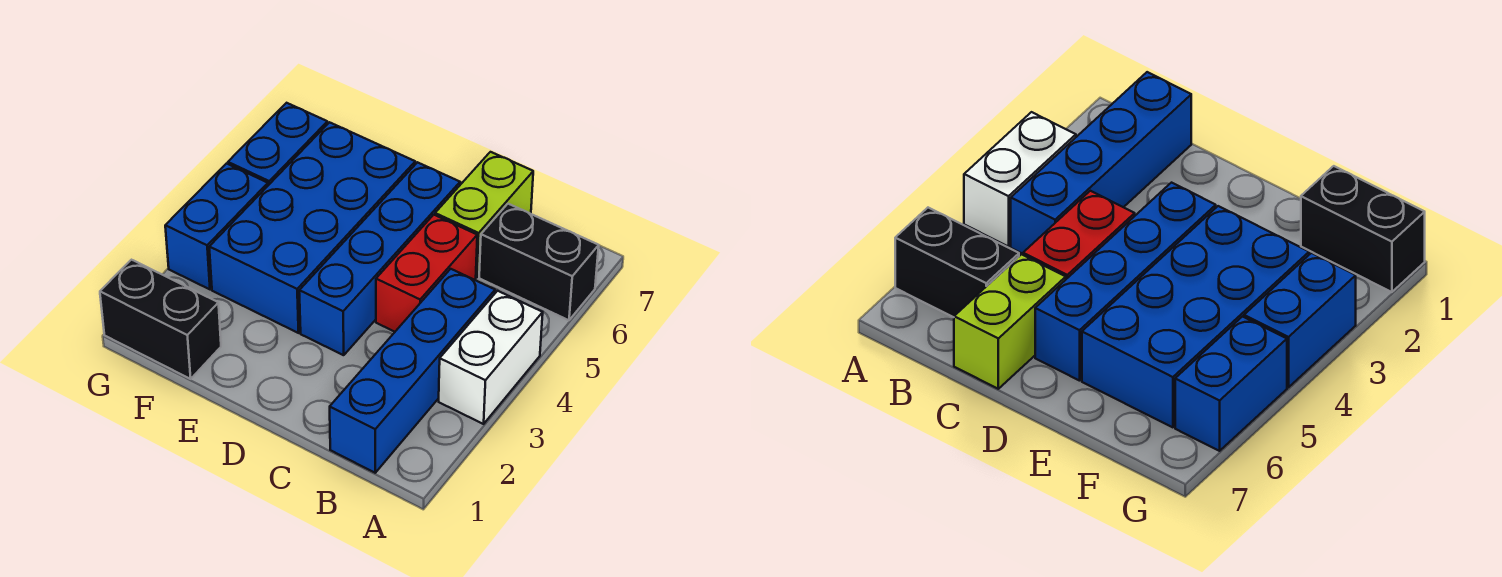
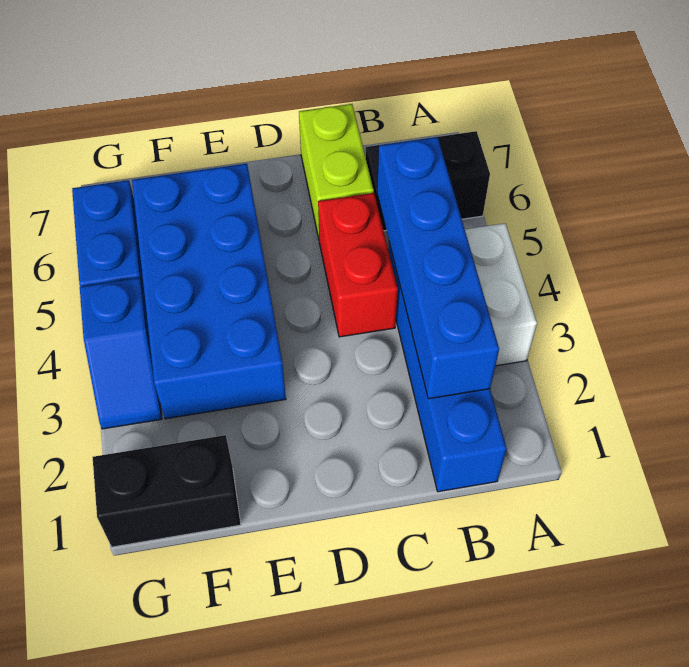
blue 1x4 brick [299,162,460,355] -> blue 1x4 brick moved to [377,137,499,399]
blue 1x2 brick [165,164,268,289] -> blue 1x2 slope [80,278,162,429]

